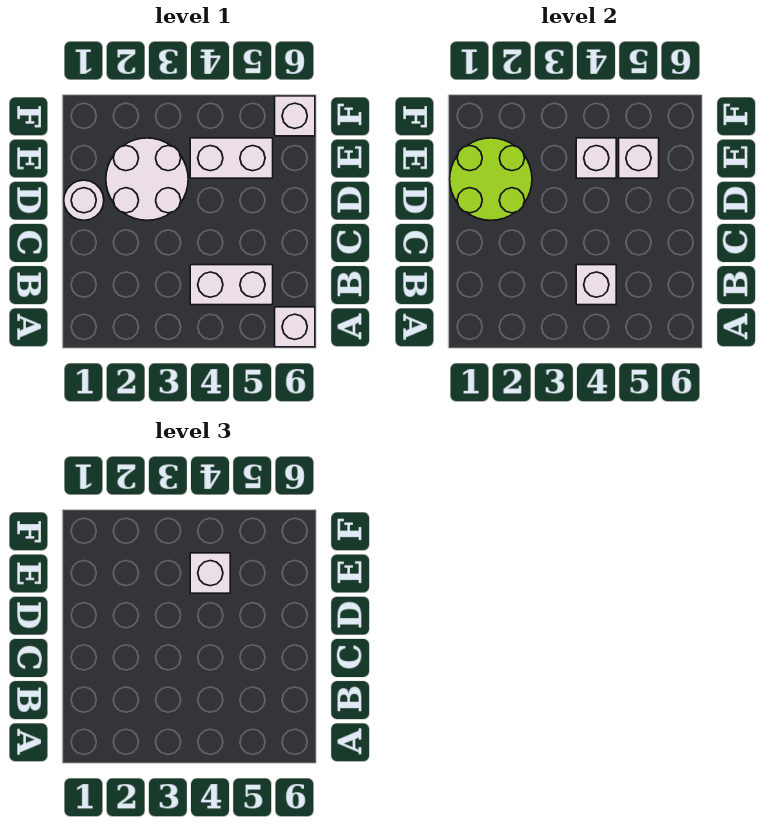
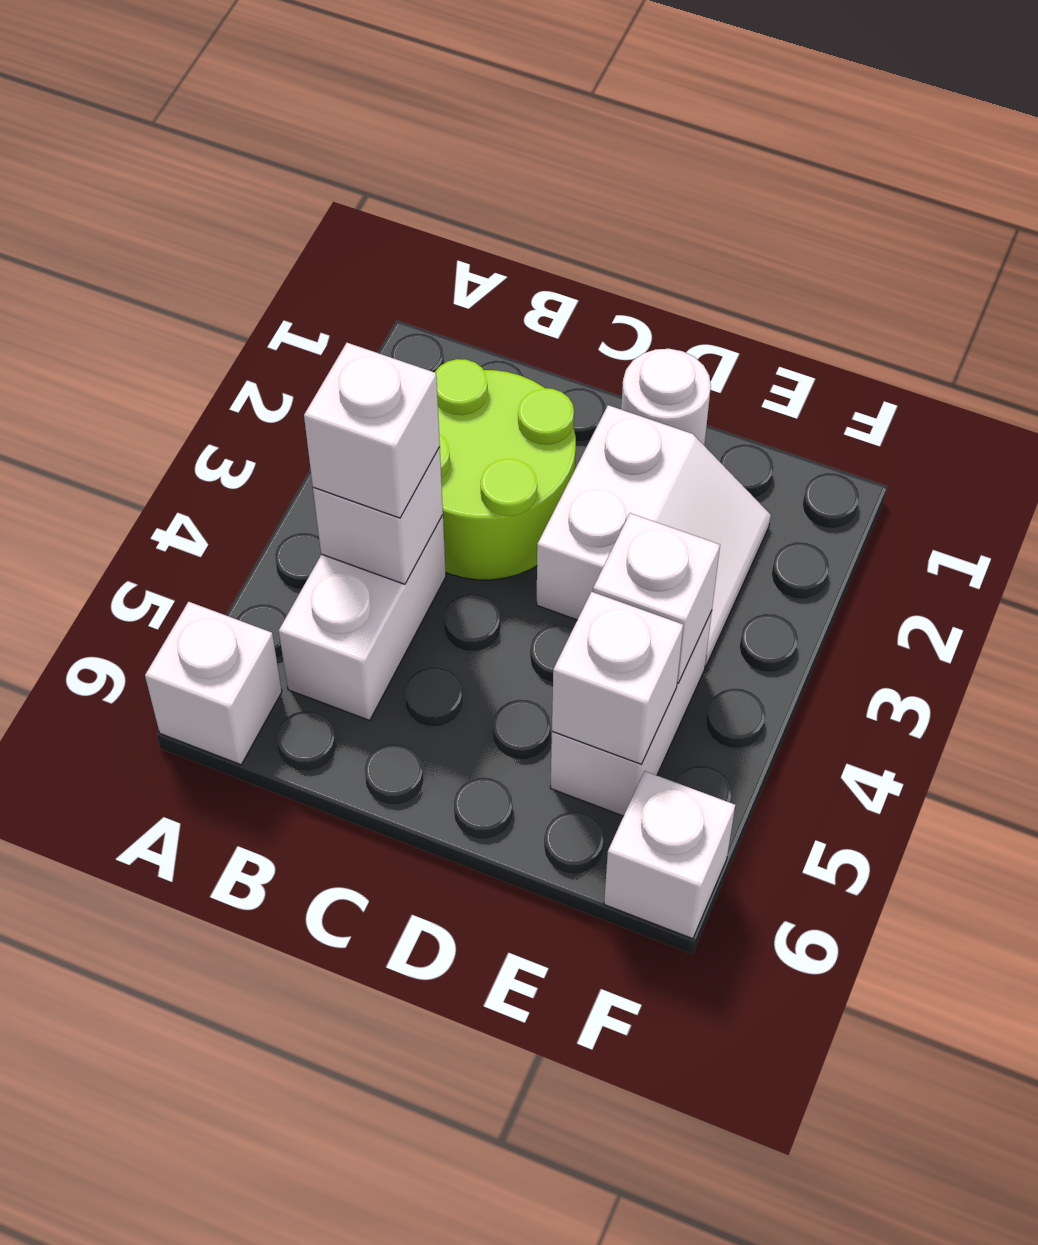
lime 2x2 round brick [450,138,532,220] -> lime 2x2 round brick moved to [435,359,576,580]
white 2x2 round brick [106,138,188,220] -> white 2x2 slope [537,405,771,666]
white 1x1 brick [190,553,230,593] -> white 1x1 brick moved to [304,343,440,518]

